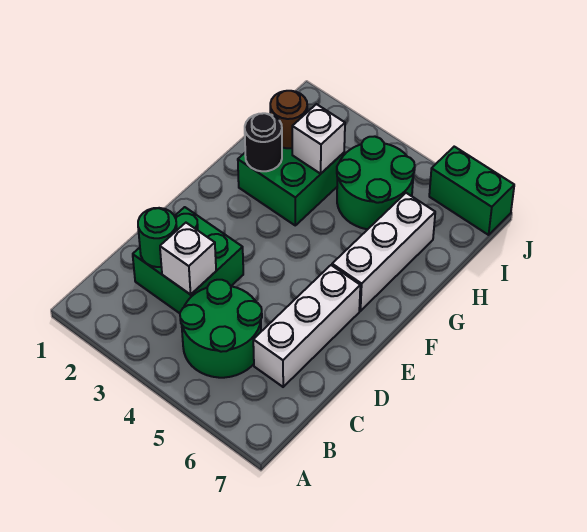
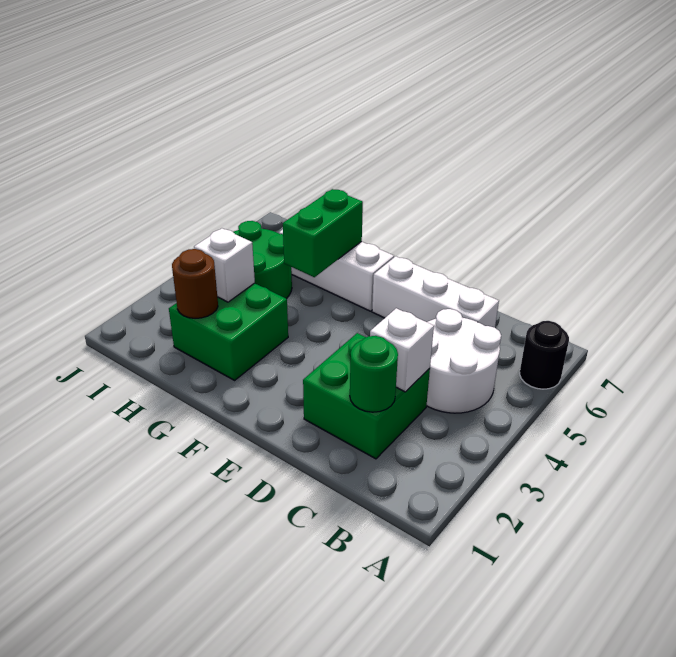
green 2x2 round brick [180,280,262,378] -> white 2x2 round brick [427,309,501,413]
black 1x1 round brick [245,113,282,171] -> black 1x1 round brick moved to [520,321,569,389]
green 1x2 brick [429,147,514,235] -> green 1x2 brick moved to [283,189,363,277]

